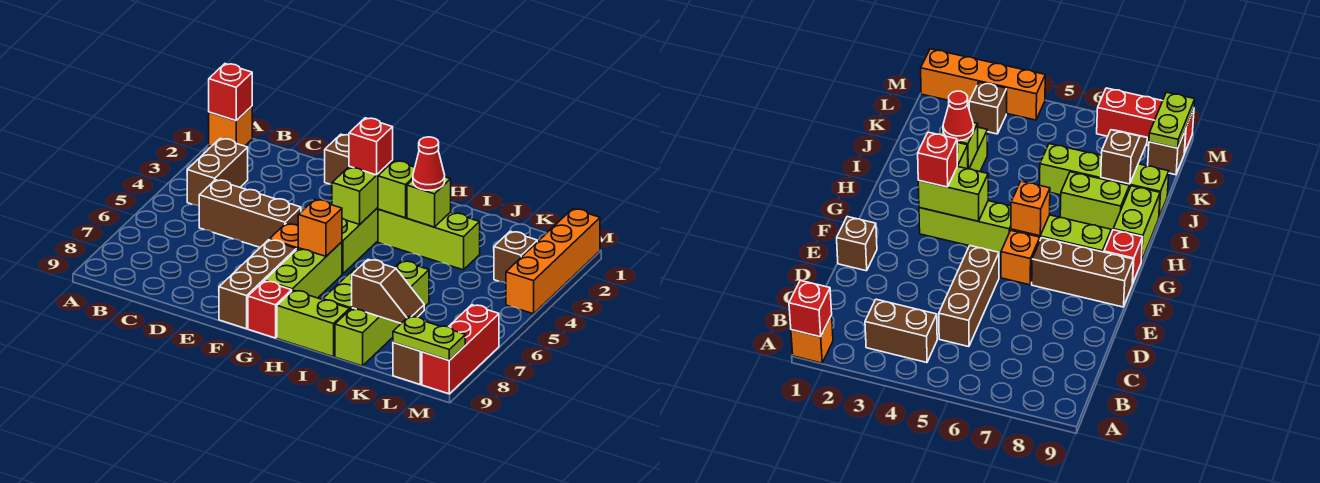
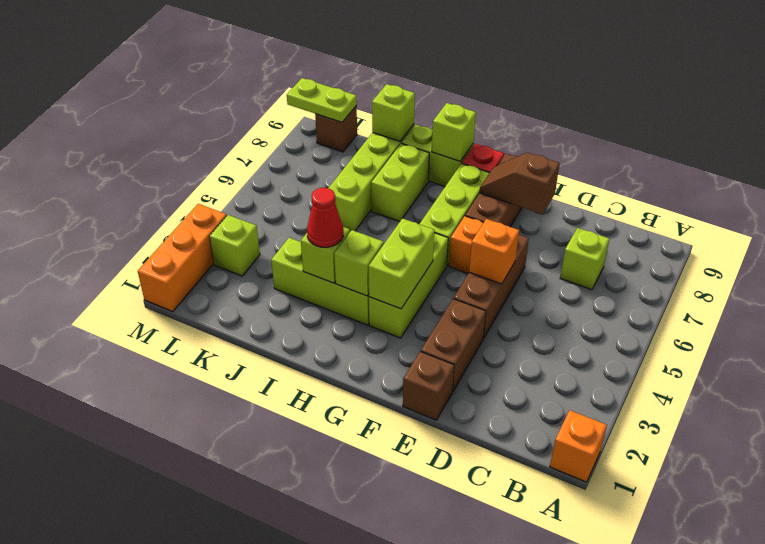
red 1x1 brick [209,64,252,121] -> none
brown 1x2 brick [187,138,248,206] -> brown 1x2 brick moved to [421,299,486,392]
brown 1x3 brick [199,180,301,247] -> brown 1x3 brick turned to [454,235,529,339]
none -> lime 1x1 brick [560,228,609,290]
red 1x1 brick [349,118,393,175] -> none
orange 1x1 brick [298,199,342,256] -> orange 1x1 brick moved to [469,219,519,284]
none -> lime 1x1 brick [432,103,476,162]
brown 1x2 slope [352,260,424,323] -> brown 1x2 slope moved to [480,152,560,214]
none -> lime 1x1 brick [372,84,415,141]
brown 1x1 brick [494,232,537,283] -> lime 1x1 brick [209,215,260,276]
orange 1x4 brick [506,209,600,314] -> orange 1x3 brick [138,204,227,312]
red 1x3 brick [422,305,499,394] -> none

